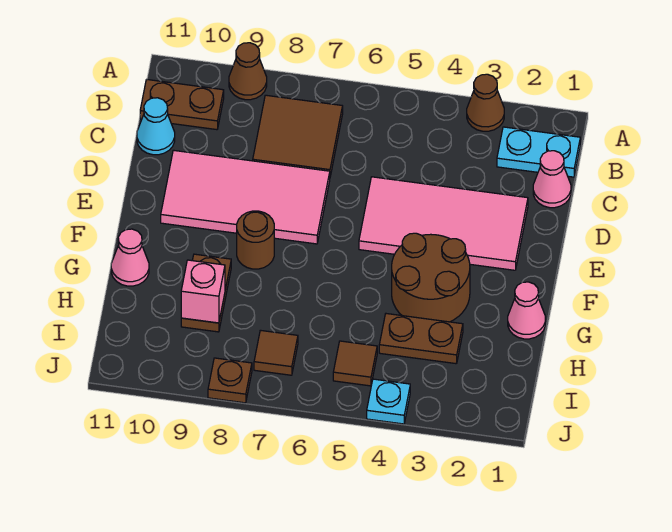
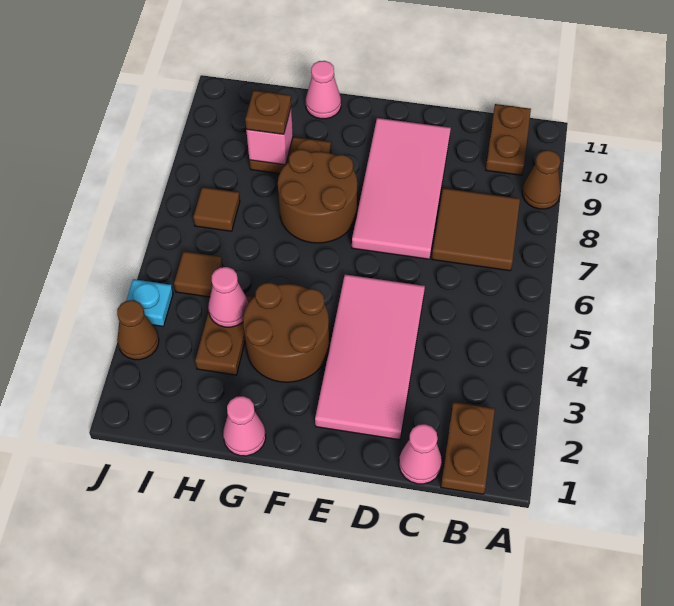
brown 1x1 cone [467,74,504,131] -> brown 1x1 cone moved to [117,300,159,360]
cyan 1x2 plate [497,127,580,177] -> brown 1x2 plate [441,402,495,494]
cyan 1x1 cone [137,98,175,155] -> none
brown 1x1 round brick [237,211,274,269] -> brown 2x2 round brick [278,149,357,243]
none -> pink 1x1 cone [208,267,249,327]
brown 1x1 plate [208,358,252,403] -> brown 1x1 plate moved to [245,90,291,134]

